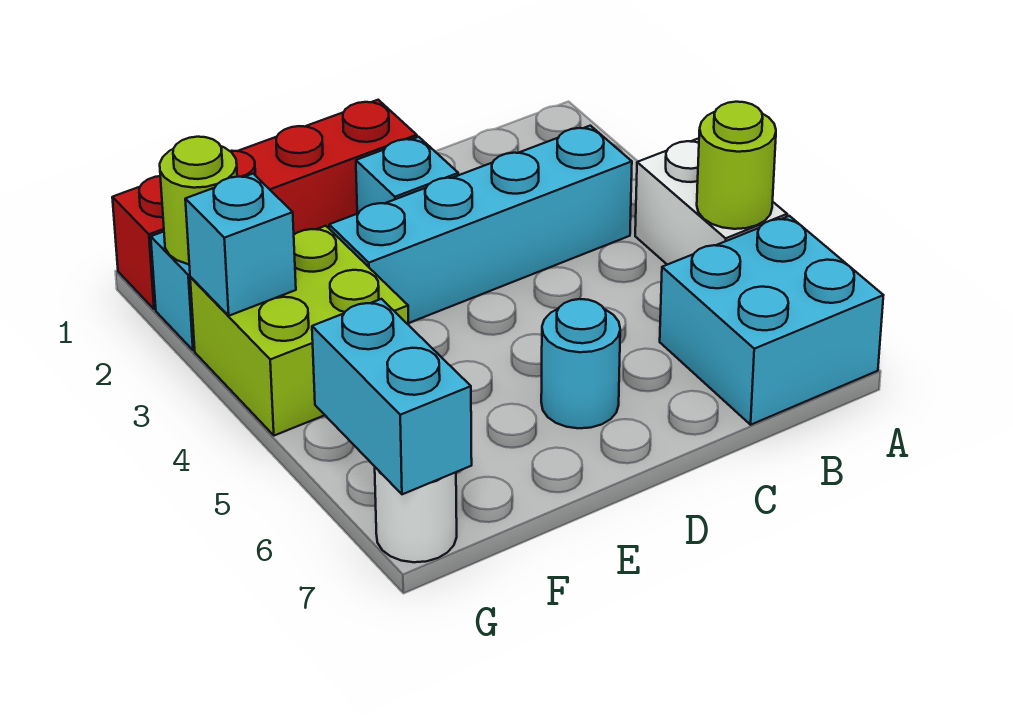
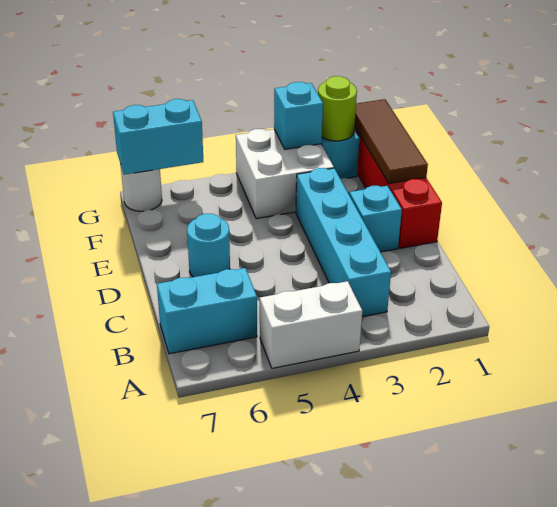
lime 1x1 round brick [697,102,776,229] -> none
cyan 2x2 brick [660,216,884,425] -> cyan 1x2 brick [157,268,257,354]
none -> brown 1x3 tile [355,99,428,184]
lime 2x2 brick [190,226,409,436] -> white 2x2 brick [236,129,334,219]

